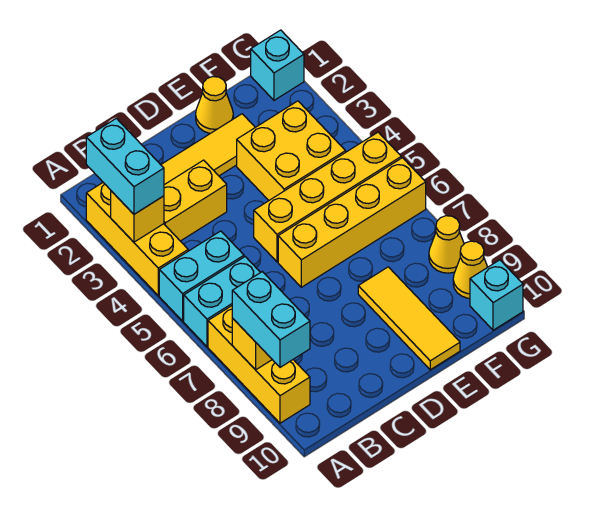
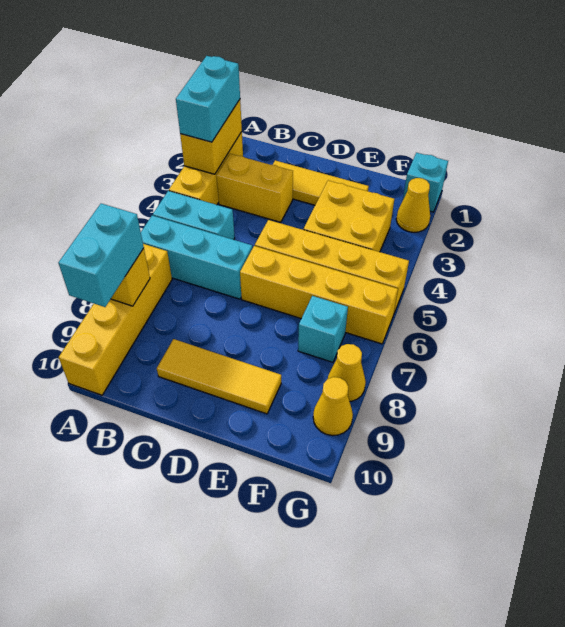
yellow 1x1 brick [111,191,164,242] -> yellow 1x2 brick [180,100,242,174]
cyan 1x2 brick [184,257,261,347] -> cyan 1x3 brick [141,216,253,299]
yellow 1x3 brick [208,306,310,423] -> yellow 1x4 brick [59,244,172,395]
yellow 1x1 cone [196,77,233,133] -> yellow 1x1 cone moved to [396,178,430,232]
yellow 1x3 tile [358,267,460,370] -> yellow 1x3 tile turned to [157,339,281,414]
cyan 1x1 brick [470,260,523,330] -> cyan 1x1 brick moved to [298,296,348,362]

